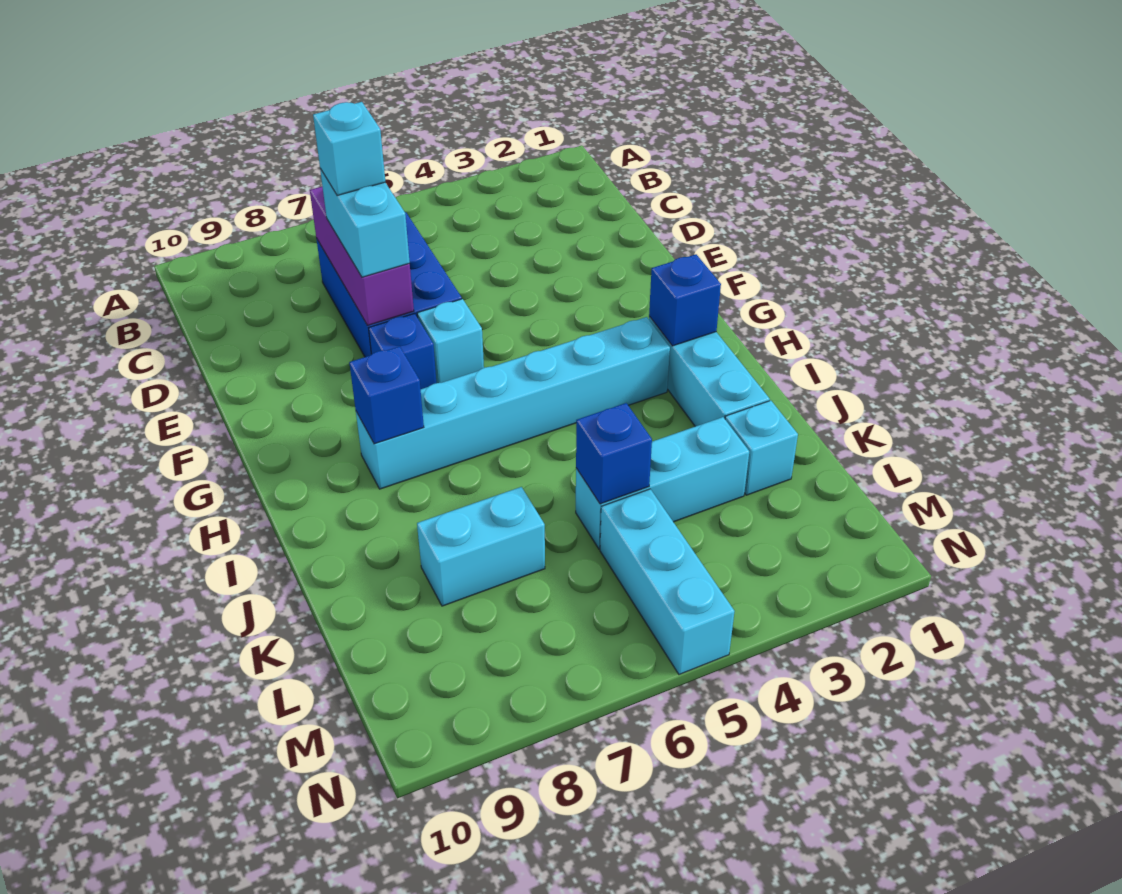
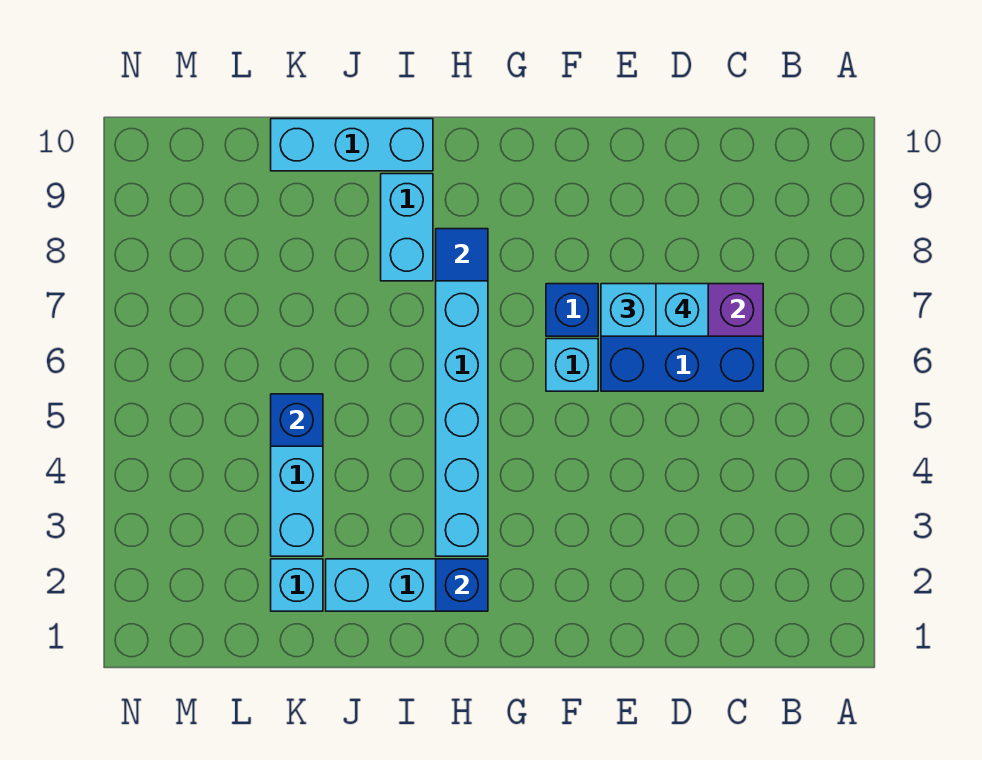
blue 1x1 brick [349,346,424,444] -> blue 1x1 tile [436,229,488,281]
cyan 1x2 brick [417,487,545,606] -> cyan 1x2 brick moved to [381,174,433,281]
cyan 1x3 brick [600,489,735,674] -> cyan 1x3 brick moved to [271,119,433,171]

